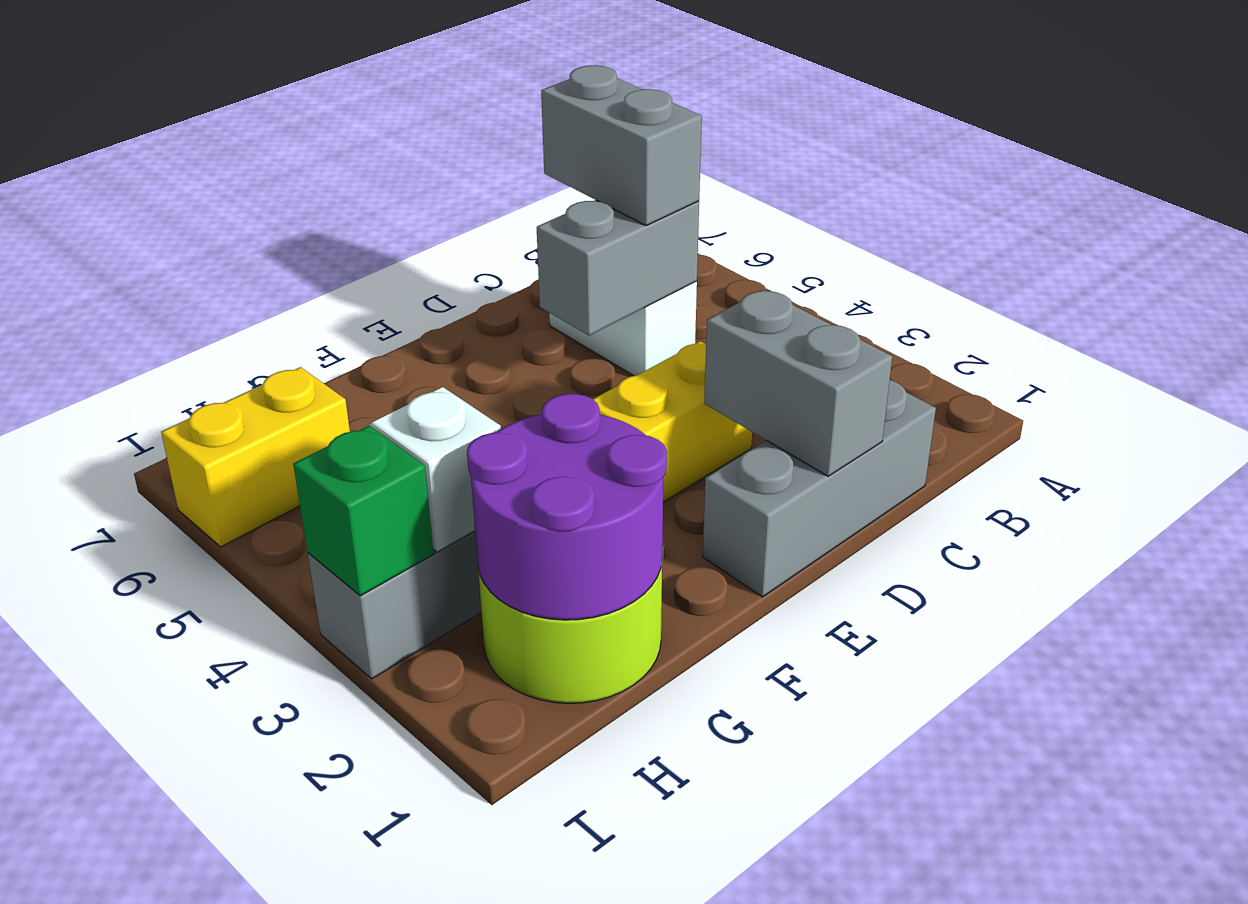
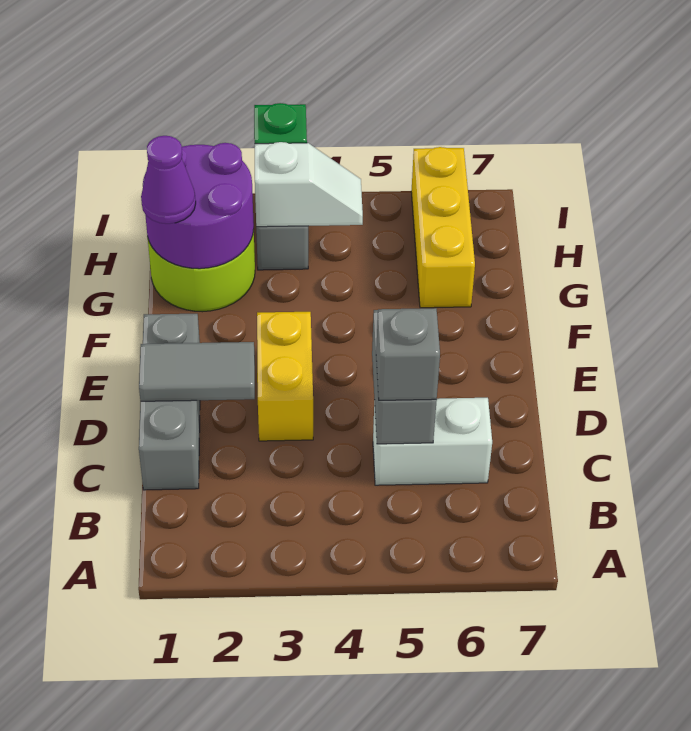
grey 1x2 brick [541,65,702,226] -> grey 1x1 brick [376,308,440,400]
grey 1x2 brick [704,290,892,476] -> grey 1x2 tile [139,342,255,401]
none -> purple 1x1 cone [141,136,196,224]
yellow 1x2 brick [161,367,350,547] -> yellow 1x3 brick [411,147,475,308]

